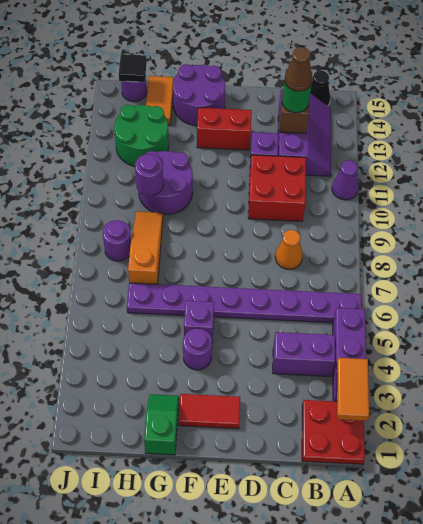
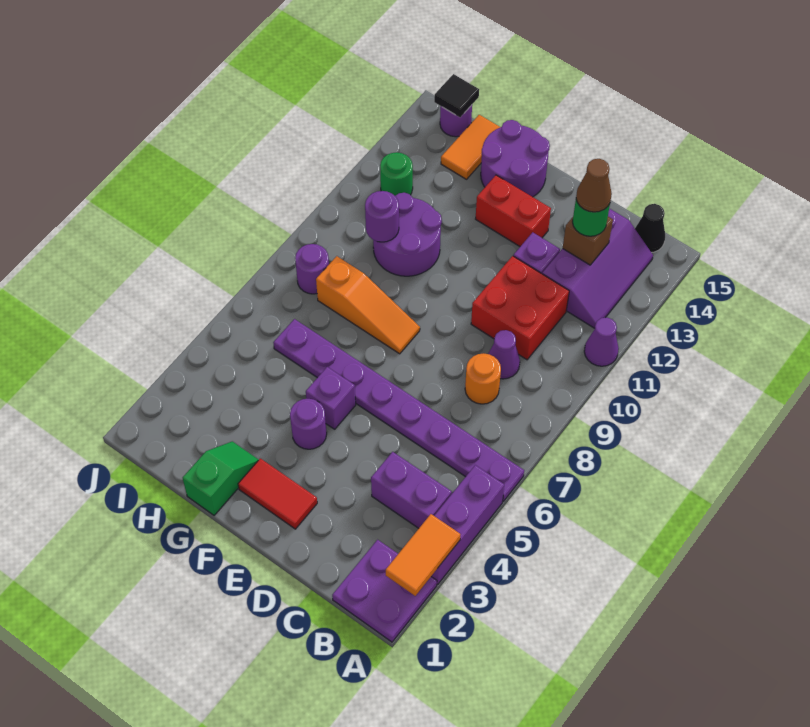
red 2x2 plate [302,400,365,464] -> purple 2x2 plate [332,540,437,642]
orange 1x1 cone [275,230,303,269] -> orange 1x1 round brick [465,353,501,404]
none -> purple 1x1 cone [488,330,520,379]
orange 1x3 slope [128,211,163,284] -> orange 1x3 slope turned to [316,256,420,354]
green 2x2 round brick [114,105,169,166] -> green 1x1 round brick [380,152,413,196]

